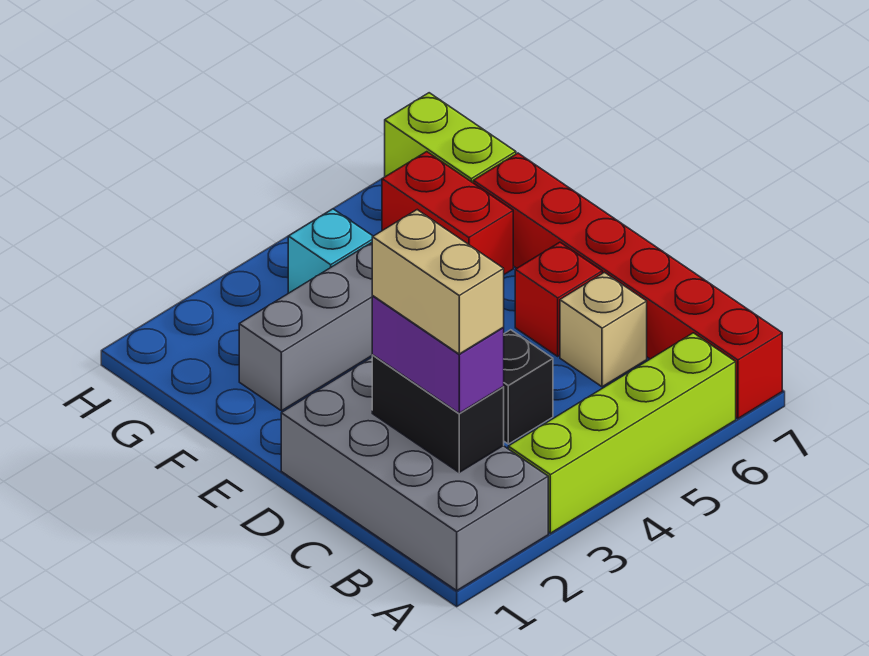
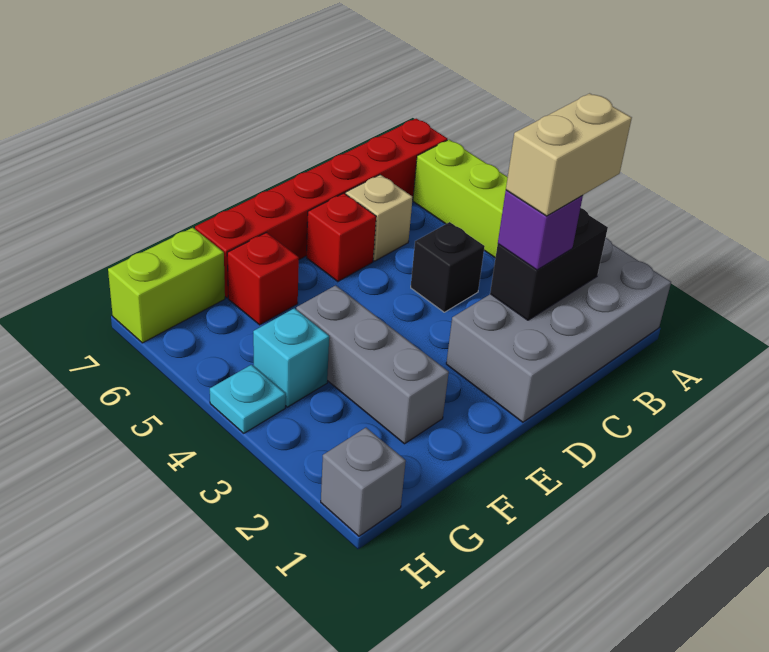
purple 1x2 brick [372,296,504,413] -> purple 1x1 brick [498,190,583,270]
red 1x2 brick [382,152,513,274] -> red 1x1 brick [227,233,299,325]
none -> grey 1x1 brick [321,428,406,536]
none -> cyan 1x1 plate [210,365,286,433]

